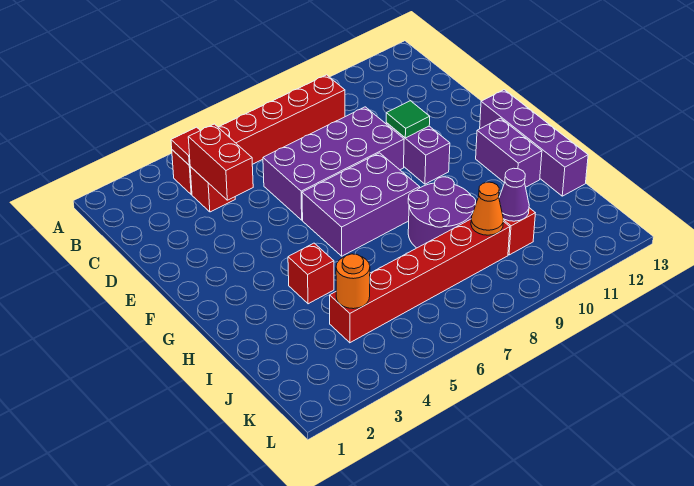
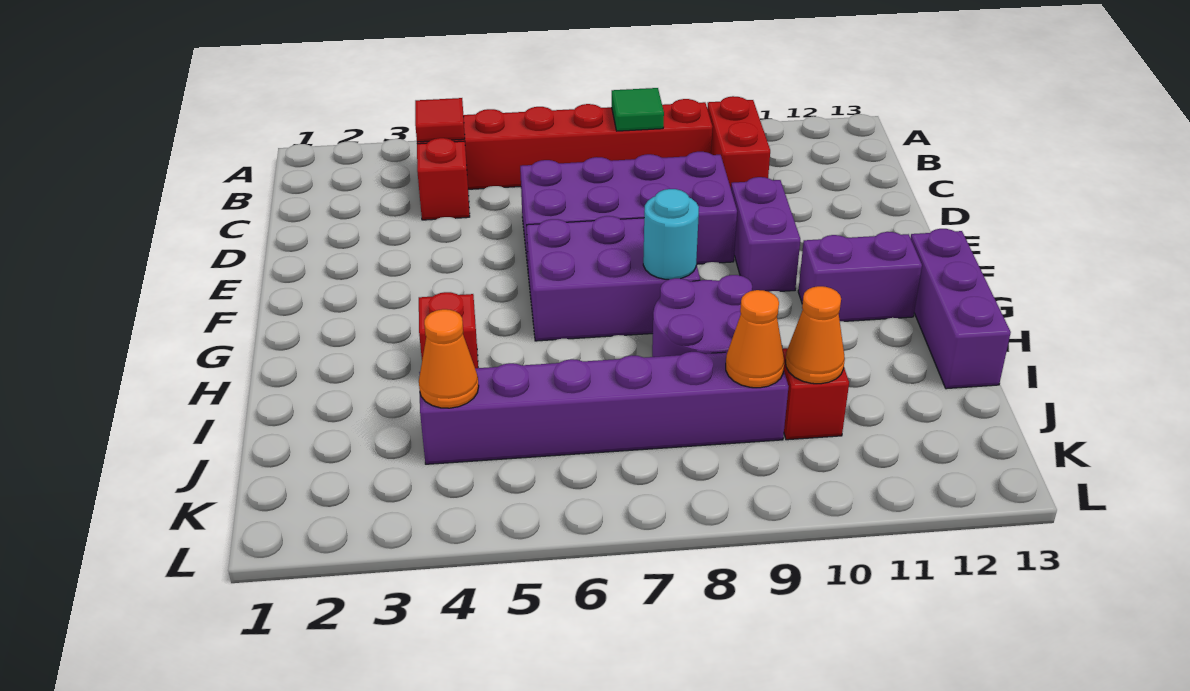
red 1x2 brick [188,124,253,200] -> red 1x2 brick moved to [707,96,770,188]
green 1x1 tile [386,101,430,138] -> green 1x1 tile moved to [612,88,664,131]
purple 1x4 brick [480,90,588,196] -> purple 1x3 brick [911,229,1011,389]
none -> cyan 1x1 round brick [643,189,699,280]
purple 1x2 brick [476,118,542,187] -> purple 1x2 brick turned to [798,232,922,321]
red 1x6 brick [330,219,510,343] -> purple 1x6 brick [419,352,789,464]
orange 1x1 round brick [336,254,370,309] -> orange 1x1 cone [419,309,479,408]
purple 1x1 cone [499,168,529,221] -> orange 1x1 cone [786,286,845,384]

